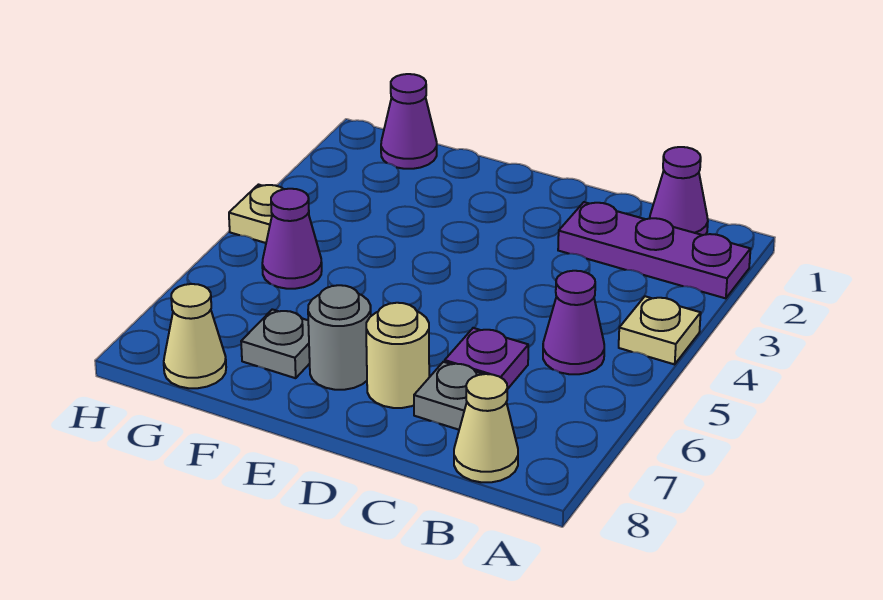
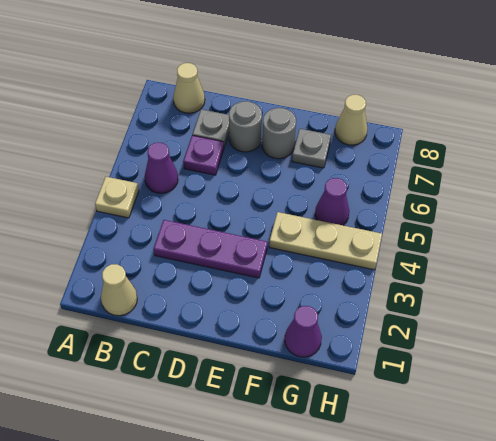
purple 1x3 plate [558,202,750,298] -> purple 1x3 plate moved to [154,220,267,278]
purple 1x1 cone [650,147,708,235] -> tan 1x1 cone [101,264,137,316]
tan 1x1 round brick [366,303,429,408] -> grey 1x1 round brick [229,101,262,152]
tan 1x1 plate [229,185,309,243] -> tan 1x3 plate [269,212,382,270]

